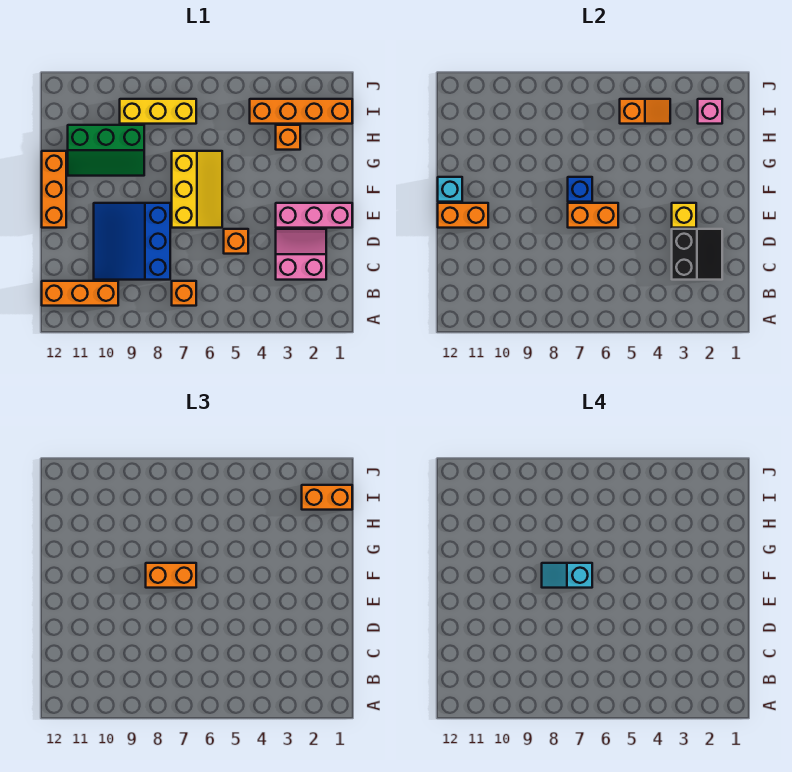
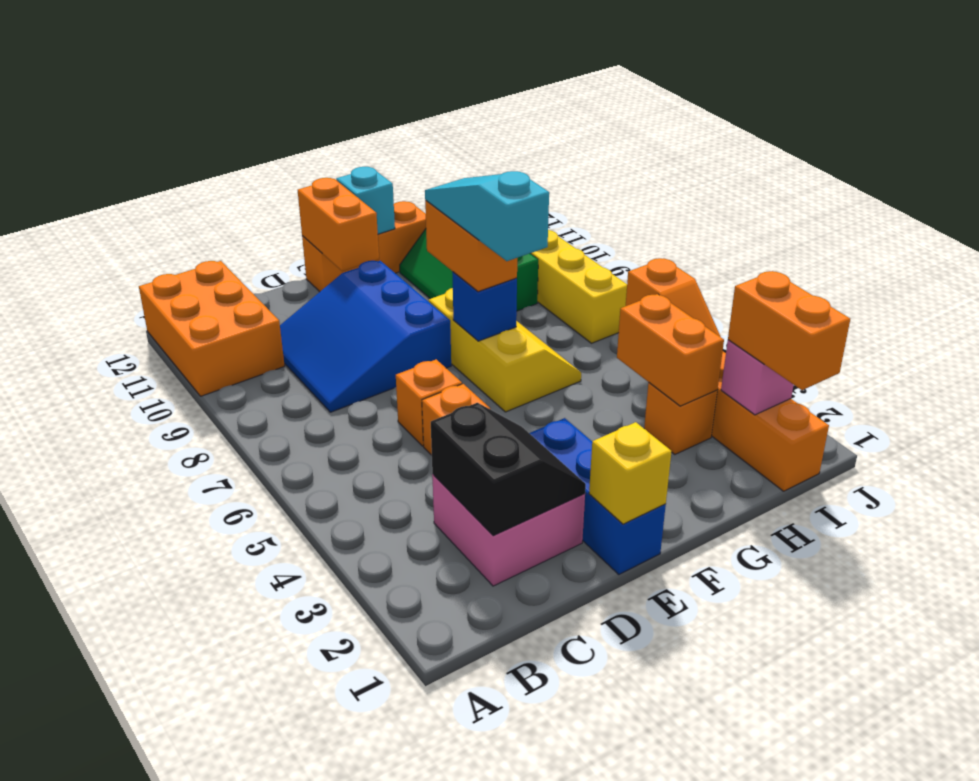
orange 1x1 brick [172,281,196,306] -> orange 1x1 brick moved to [396,359,462,446]
orange 1x3 brick [42,281,118,306] -> orange 2x3 brick [139,261,285,396]
pink 2x2 slope [276,229,326,280] -> pink 2x2 brick [432,474,585,586]
black 2x2 slope [672,229,722,280] -> black 2x2 slope turned to [431,403,586,536]
blue 3x3 slope [94,203,170,280] -> blue 3x3 slope turned to [280,261,451,412]
pink 1x3 brick [276,203,352,228] -> blue 1x3 brick [530,418,666,574]
yellow 1x1 brick [672,203,696,228] -> yellow 1x1 brick moved to [589,422,672,524]
yellow 2x3 slope [172,151,222,228] -> yellow 2x3 slope turned to [429,288,581,412]
orange 1x2 brick [568,203,618,228] -> orange 1x2 brick moved to [617,294,724,406]
cyan 1x2 slope [542,563,592,588] -> cyan 1x3 slope [425,171,549,261]

